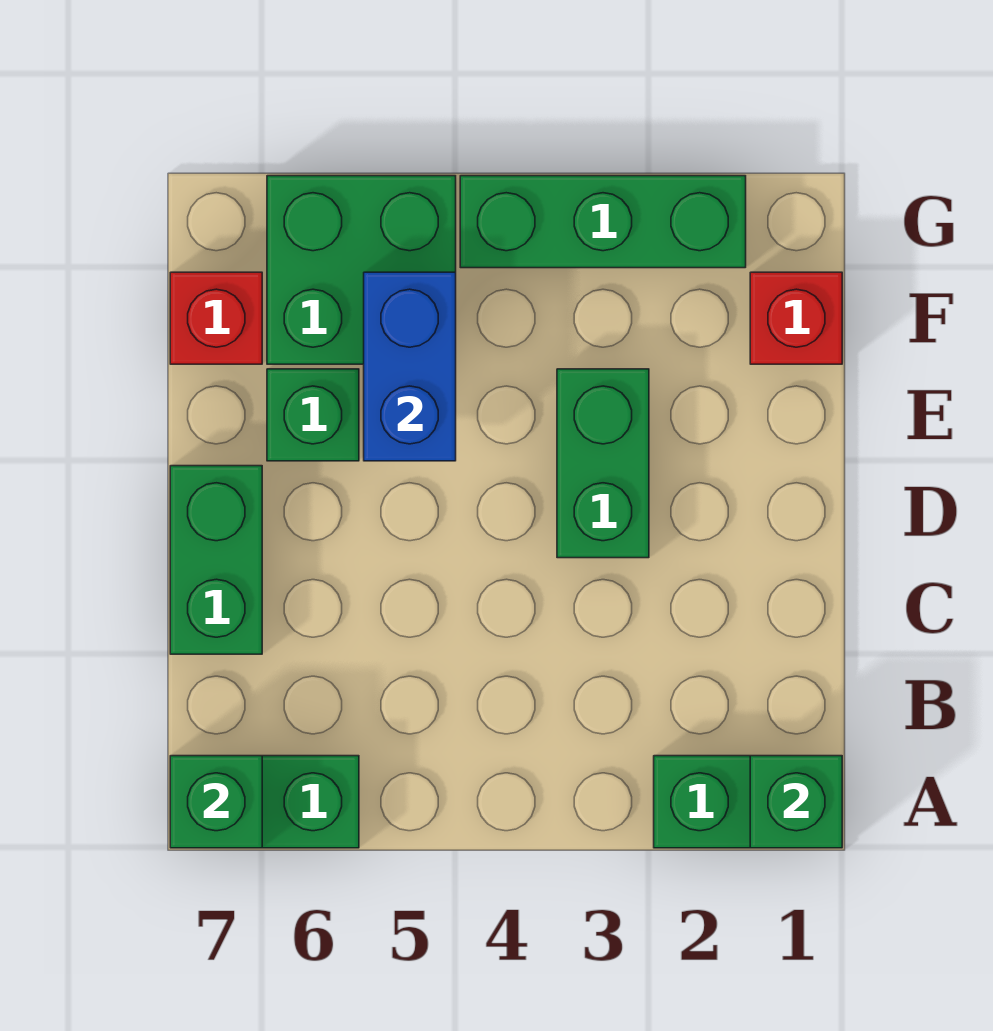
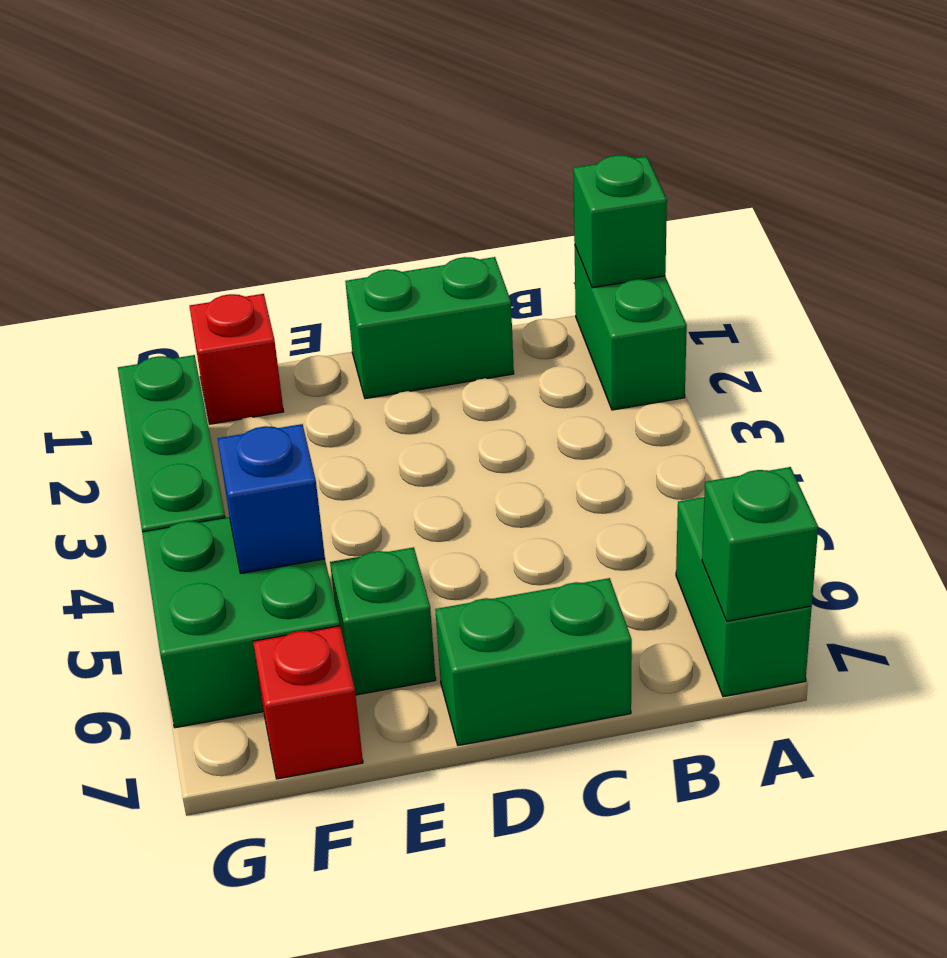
green 1x2 brick [557,369,649,558] -> green 1x2 brick moved to [345,257,514,399]
blue 1x2 brick [364,272,456,461] -> blue 1x1 brick [218,424,325,573]

